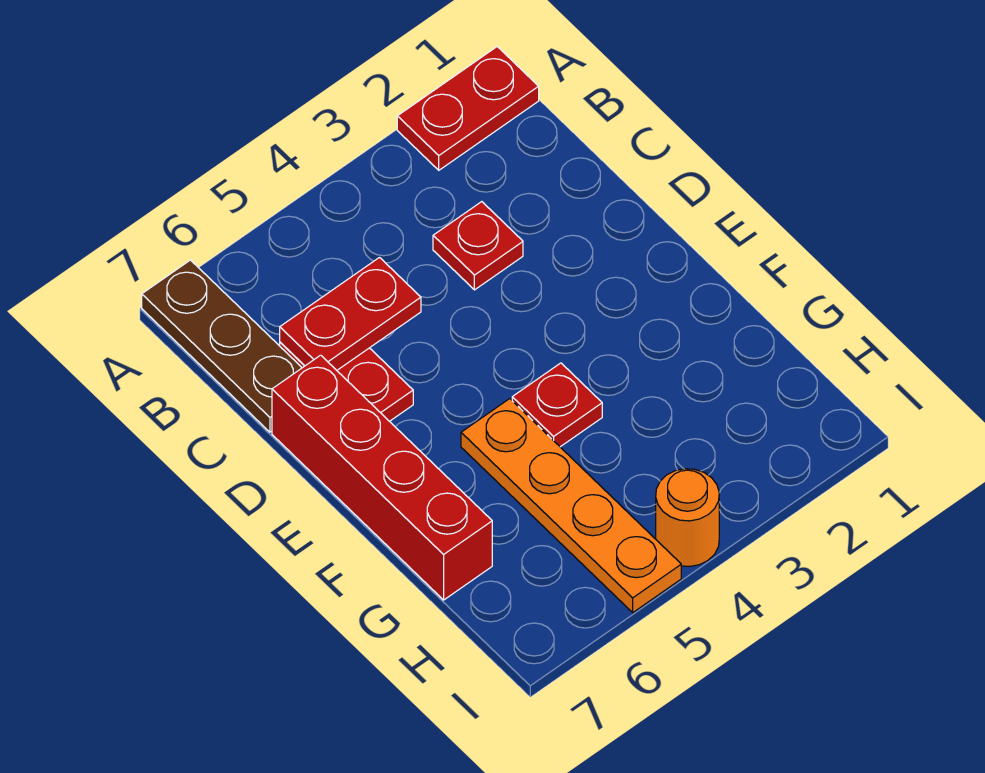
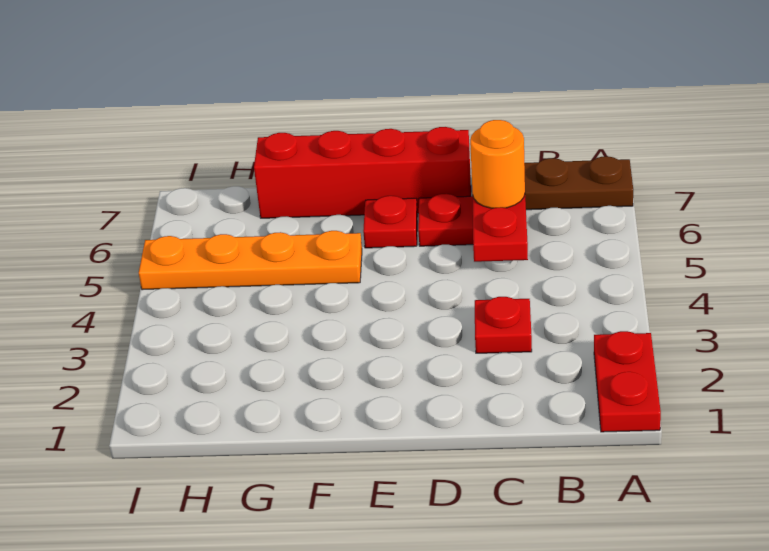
red 1x1 plate [512,363,602,447] -> red 1x1 plate moved to [363,196,418,248]
orange 1x1 round brick [656,469,719,567] -> orange 1x1 round brick moved to [470,120,525,208]

